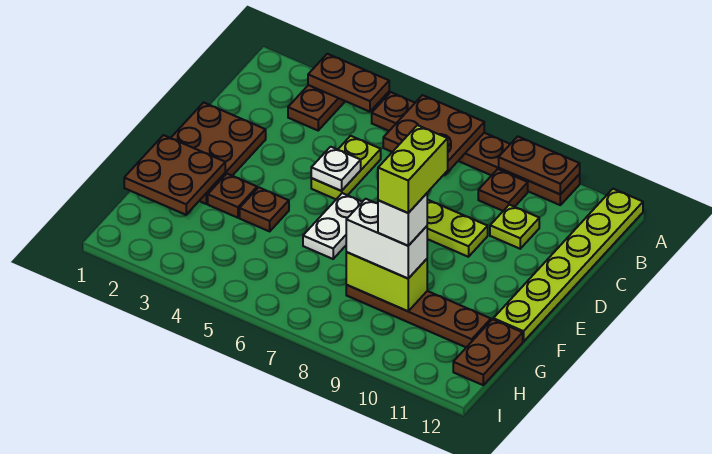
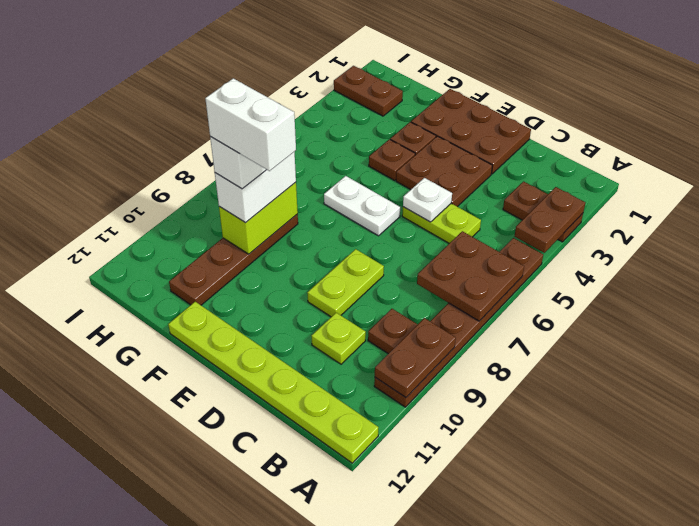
brown 2x2 plate [124,135,225,215] -> brown 2x2 plate moved to [396,136,492,207]
lime 1x2 brick [378,125,448,213] -> white 1x2 brick [205,78,296,171]
brown 1x2 plate [453,319,523,385] -> brown 1x2 plate moved to [334,66,403,116]

